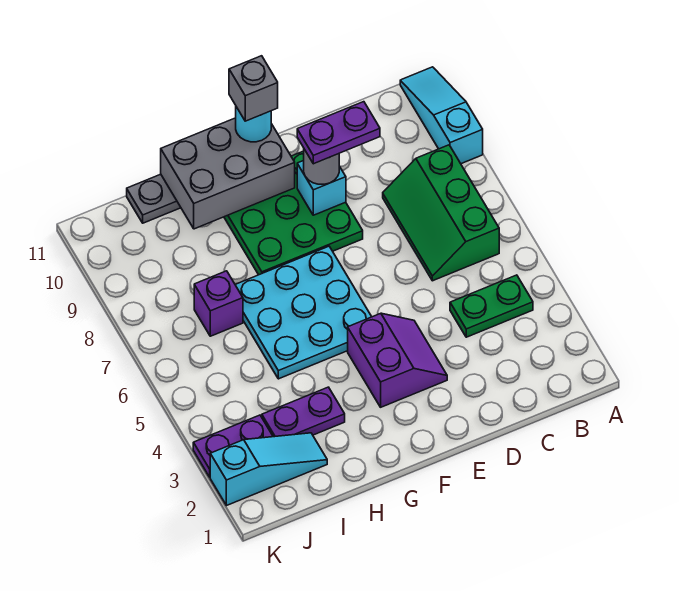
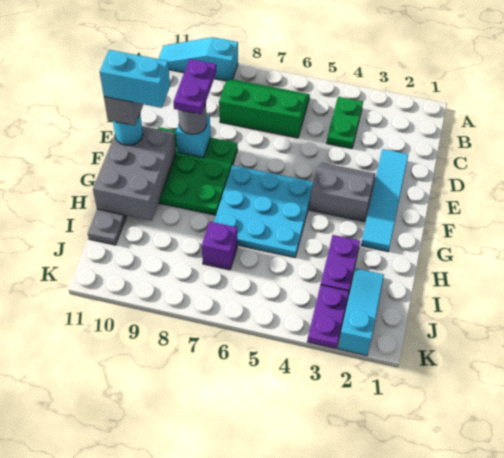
green 2x3 slope [383,145,499,281] -> green 2x3 slope turned to [219,79,310,138]
none -> cyan 1x4 tile [361,149,408,252]
purple 2x2 slope [348,313,447,407] -> grey 2x2 slope [309,163,375,222]
none -> cyan 1x2 brick [100,50,170,108]

